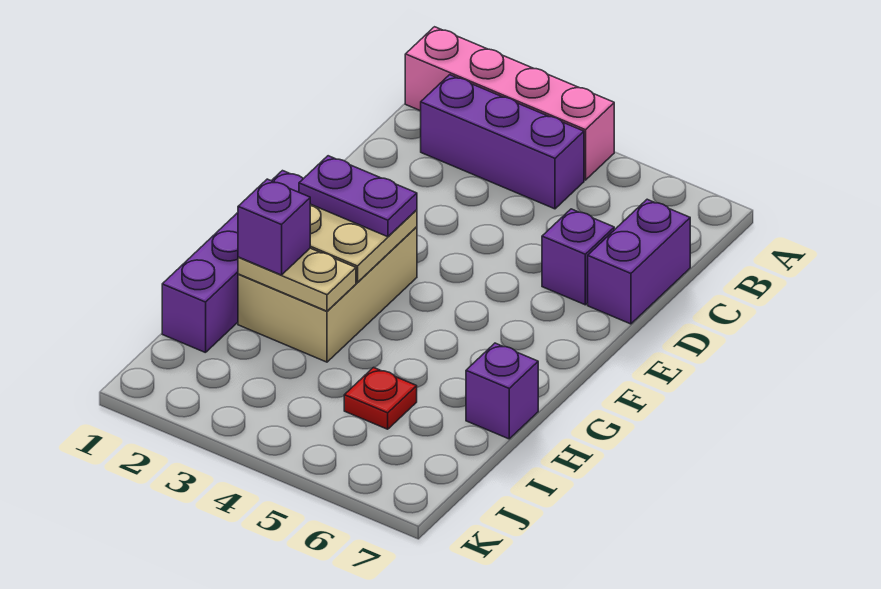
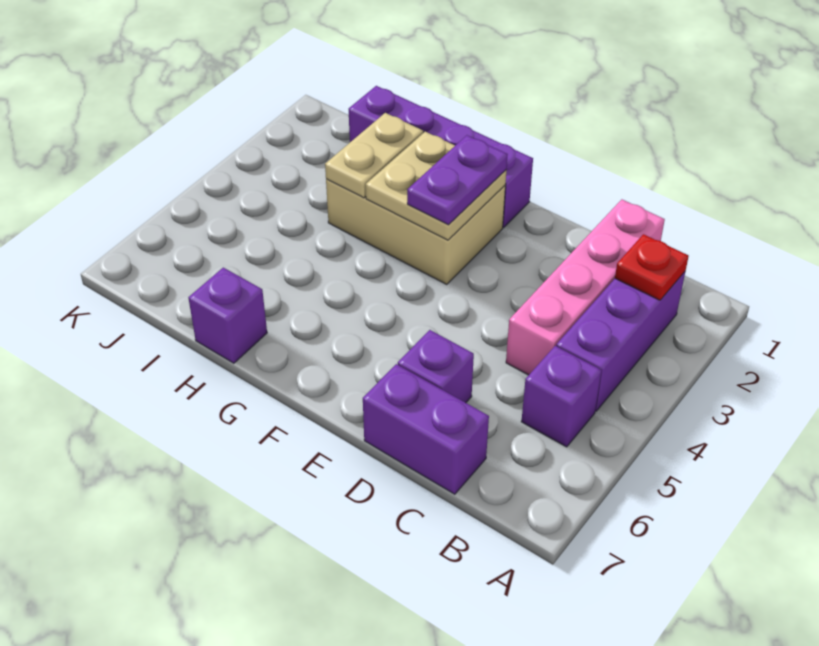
pink 1x4 brick [405,27,614,180] -> pink 1x4 brick moved to [506,200,665,375]
purple 1x1 brick [238,179,310,275] -> purple 1x1 brick moved to [521,346,602,447]
red 1x1 plate [344,368,417,429] -> red 1x1 plate moved to [615,234,689,300]

